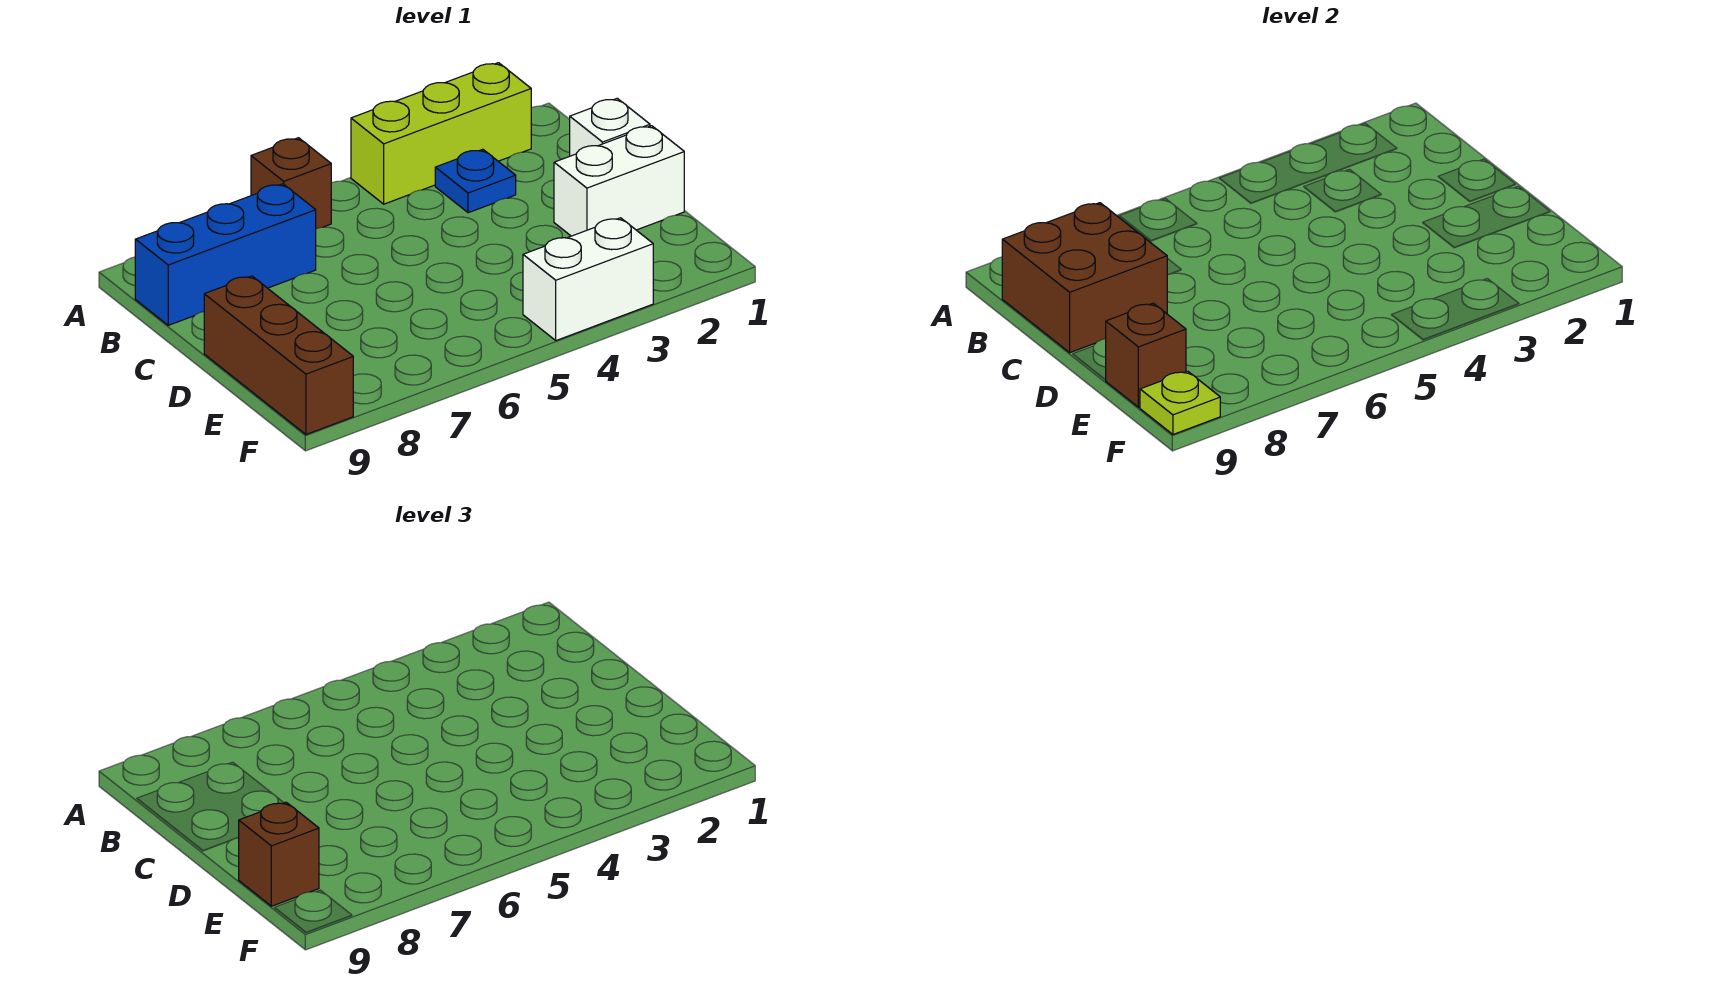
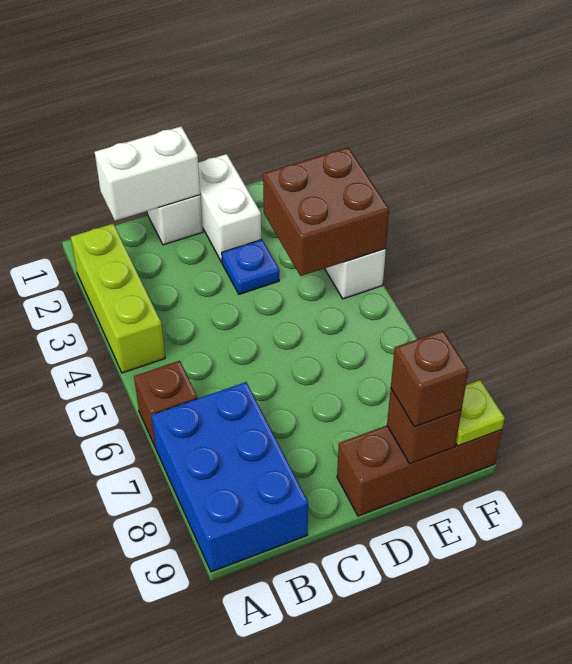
none -> white 1x2 brick [95,126,200,221]
blue 1x1 plate [435,149,516,213] -> blue 1x1 plate moved to [222,239,279,294]
blue 1x3 brick [135,184,316,325] -> blue 2x3 brick [152,382,308,572]
brown 2x2 brick [1002,203,1167,353] -> brown 2x2 brick moved to [263,148,389,276]

